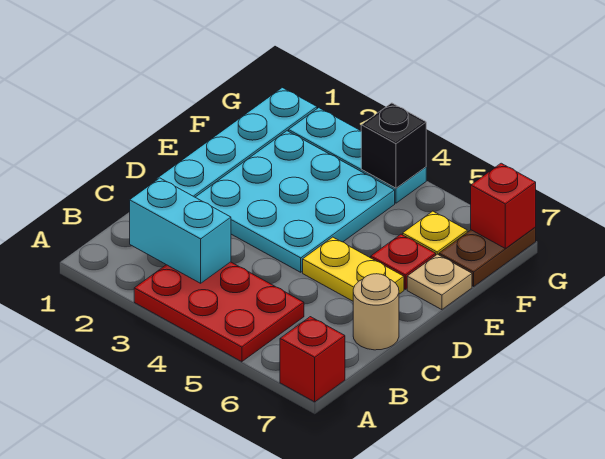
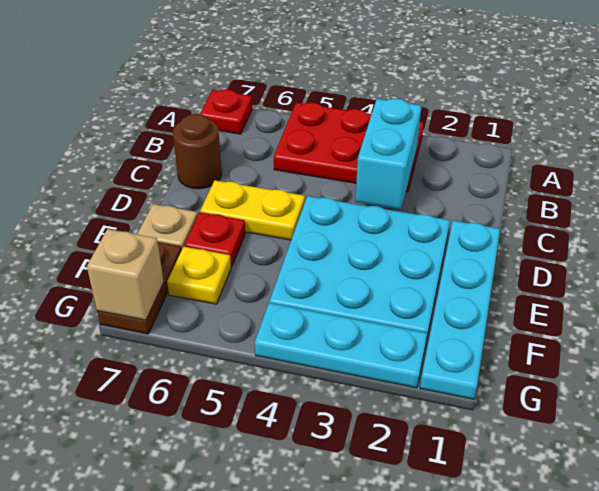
red 1x1 brick [280,317,345,402] -> red 1x1 plate [200,90,252,134]
cyan 1x2 brick [130,178,231,283] -> cyan 1x2 brick turned to [355,99,422,210]
tan 1x1 round brick [353,274,399,350] -> brown 1x1 round brick [173,114,222,189]
black 1x1 brick [361,103,426,188] -> none
red 1x1 brick [471,163,536,248] -> tan 1x1 brick [87,229,164,320]

